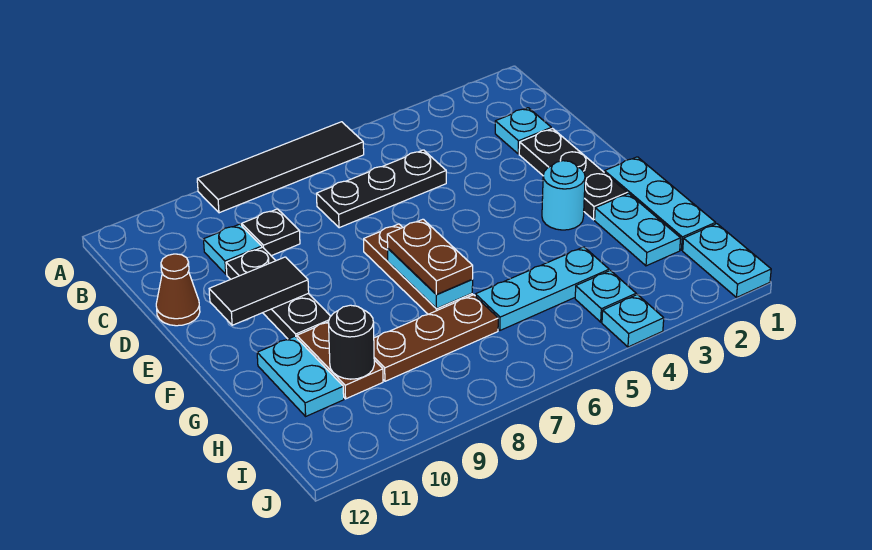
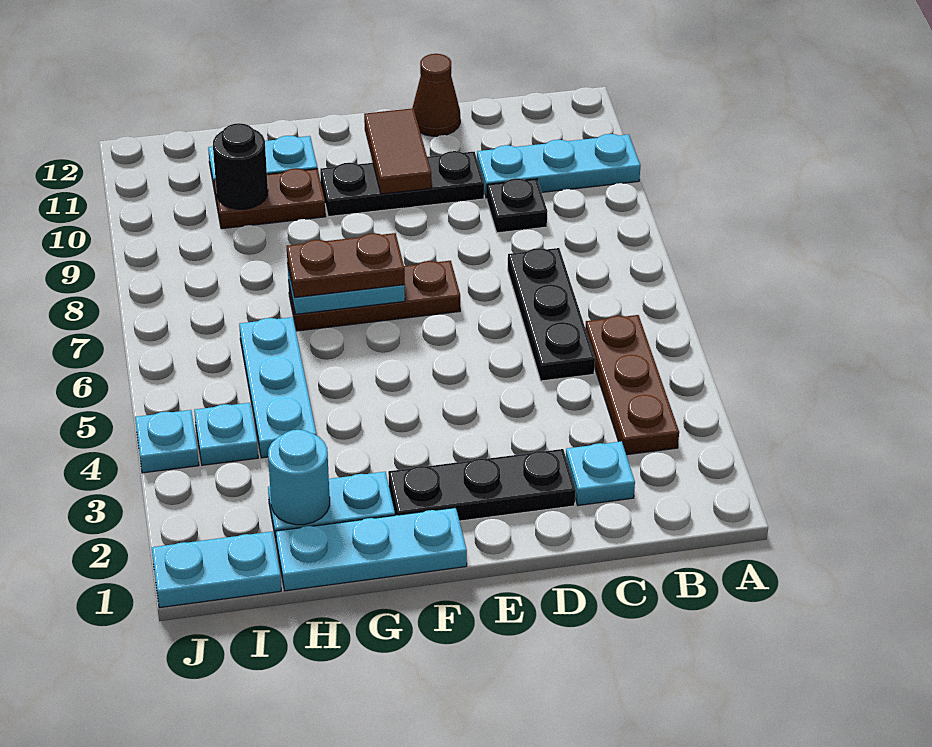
black 1x4 tile [197,122,364,213] -> none
cyan 1x1 plate [204,224,262,274] -> cyan 1x3 plate [477,134,641,198]
black 1x2 tile [209,257,309,325] -> brown 1x2 tile [364,108,431,194]
cyan 1x1 round brick [542,161,585,230] -> cyan 1x1 round brick moved to [268,430,330,525]
brown 1x3 plate [374,295,498,381] -> brown 1x3 plate moved to [585,315,679,455]

